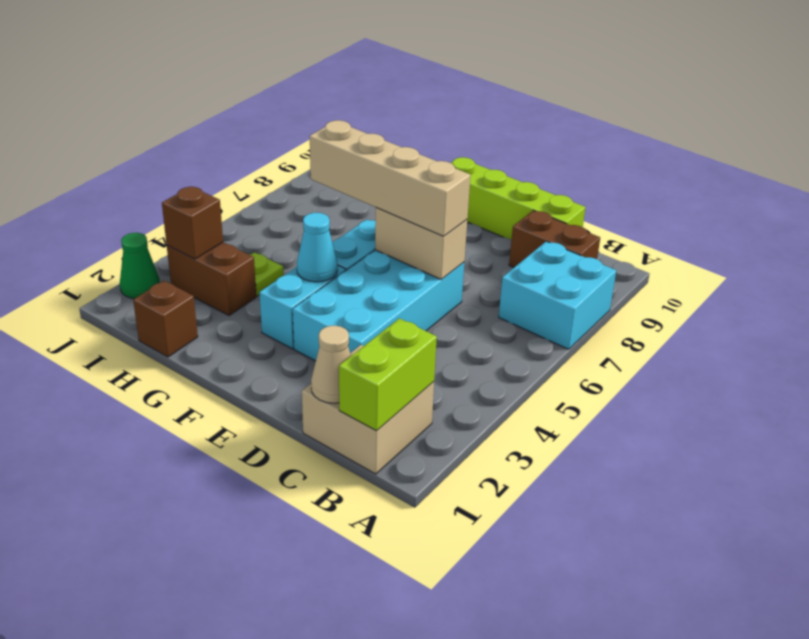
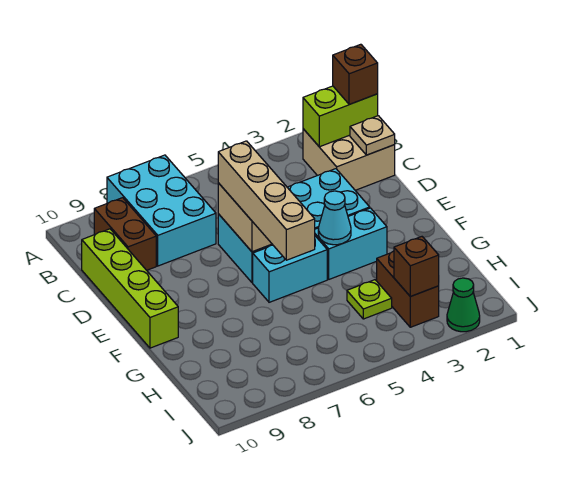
cyan 2x2 brick [499,241,616,349] -> cyan 2x3 brick [107,155,216,266]
tan 1x1 cone [311,326,351,403] -> tan 1x1 plate [350,116,395,155]
brown 1x1 brick [133,281,198,357] -> brown 1x1 brick moved to [333,44,378,105]

